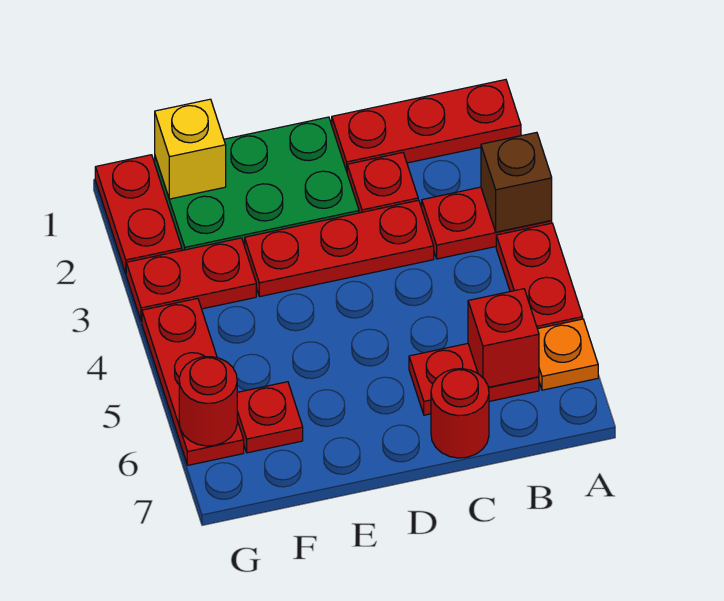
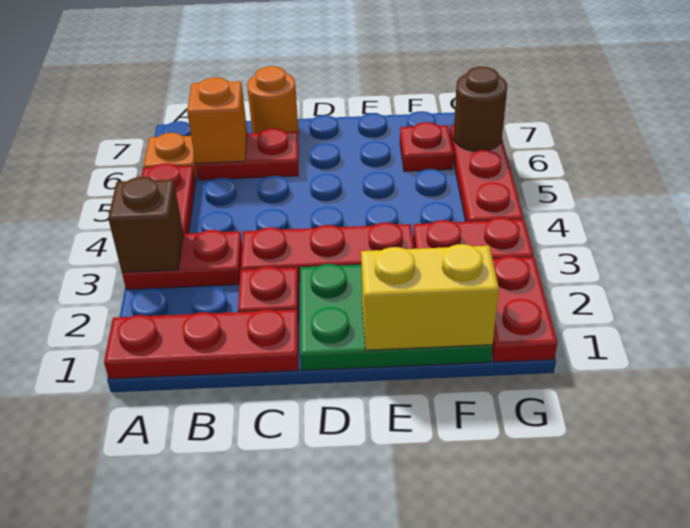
red 1x1 brick [468,289,539,387] -> orange 1x1 brick [187,78,247,163]
red 1x1 round brick [431,369,489,458] -> orange 1x1 round brick [247,66,299,133]
yellow 1x1 brick [155,99,226,199] -> yellow 1x2 brick [361,244,499,350]
red 1x1 round brick [179,357,237,446] -> brown 1x1 round brick [453,67,507,151]

